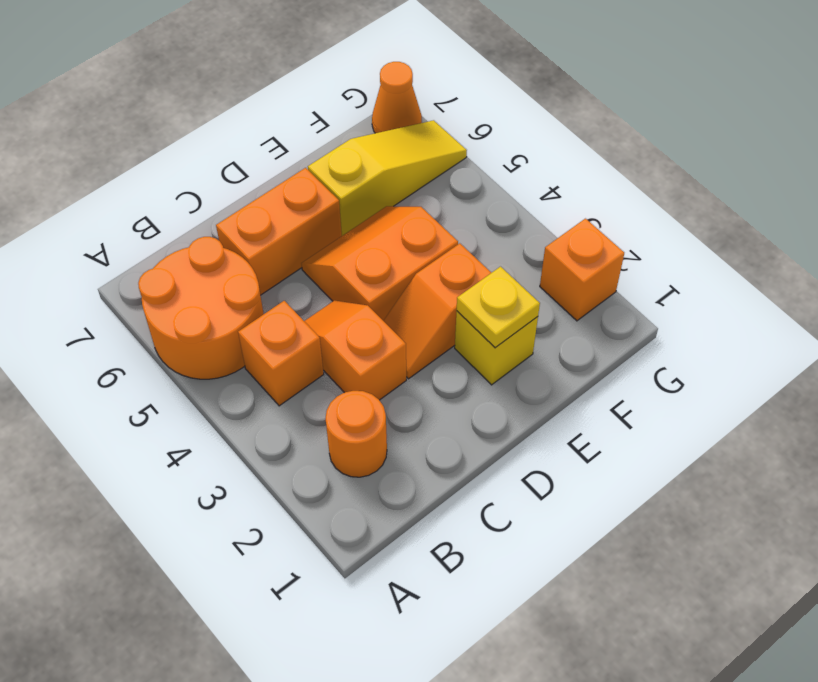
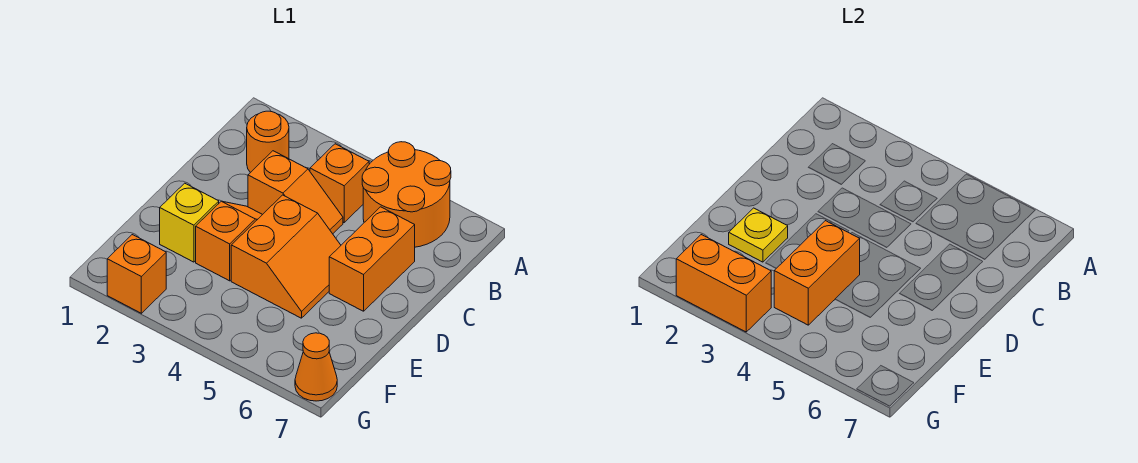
none -> orange 1x2 brick [774,221,860,325]
yellow 1x3 slope [308,120,467,236] -> none
none -> orange 1x2 brick [676,235,771,332]

